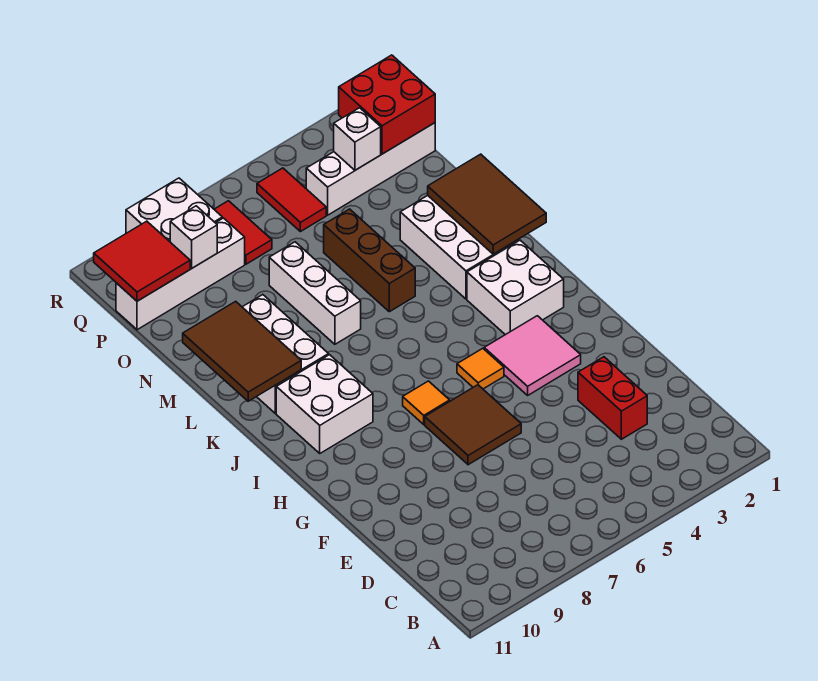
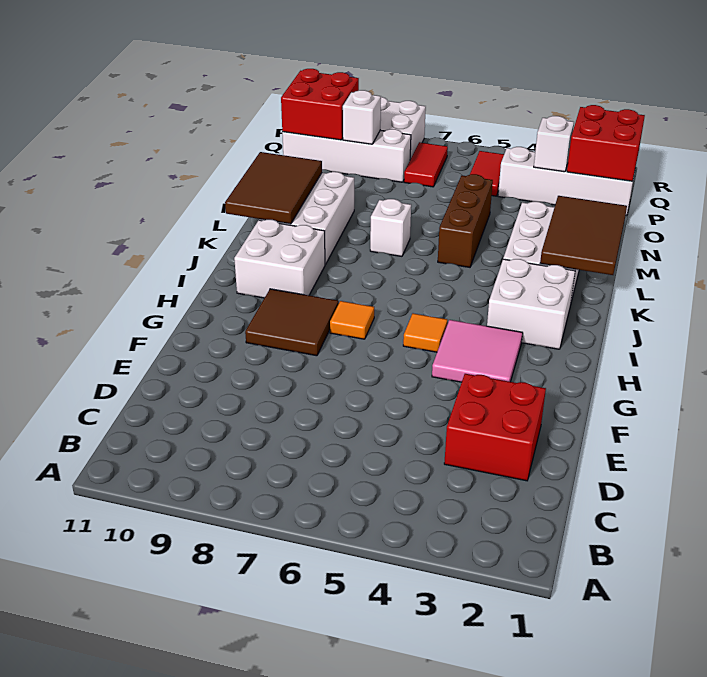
red 1x2 brick [578,357,647,439] -> red 2x2 brick [444,374,546,481]
brown 2x2 tile [425,385,521,465] -> brown 2x2 tile moved to [245,289,339,356]
white 1x3 brick [269,242,361,344] -> white 1x1 brick [370,199,411,256]
red 2x2 tile [94,221,190,301] -> red 2x2 brick [281,69,359,140]

